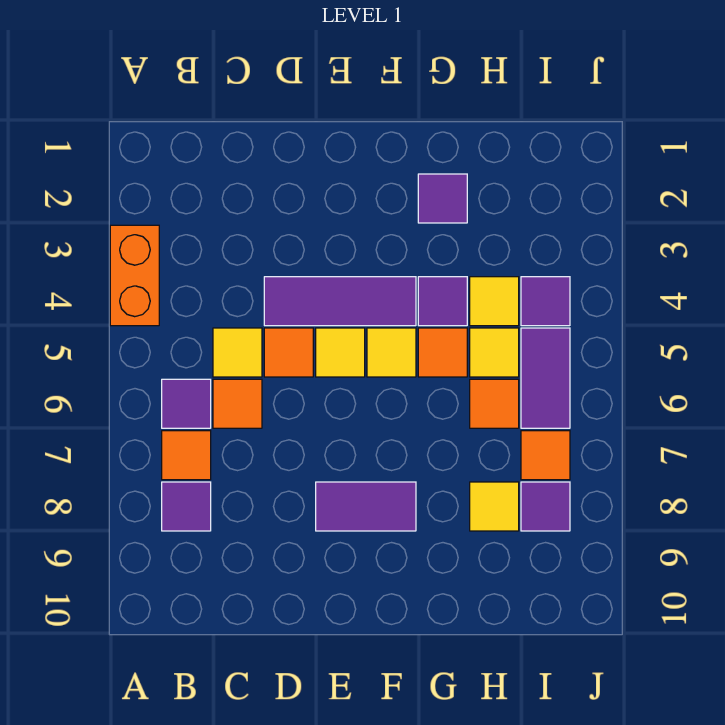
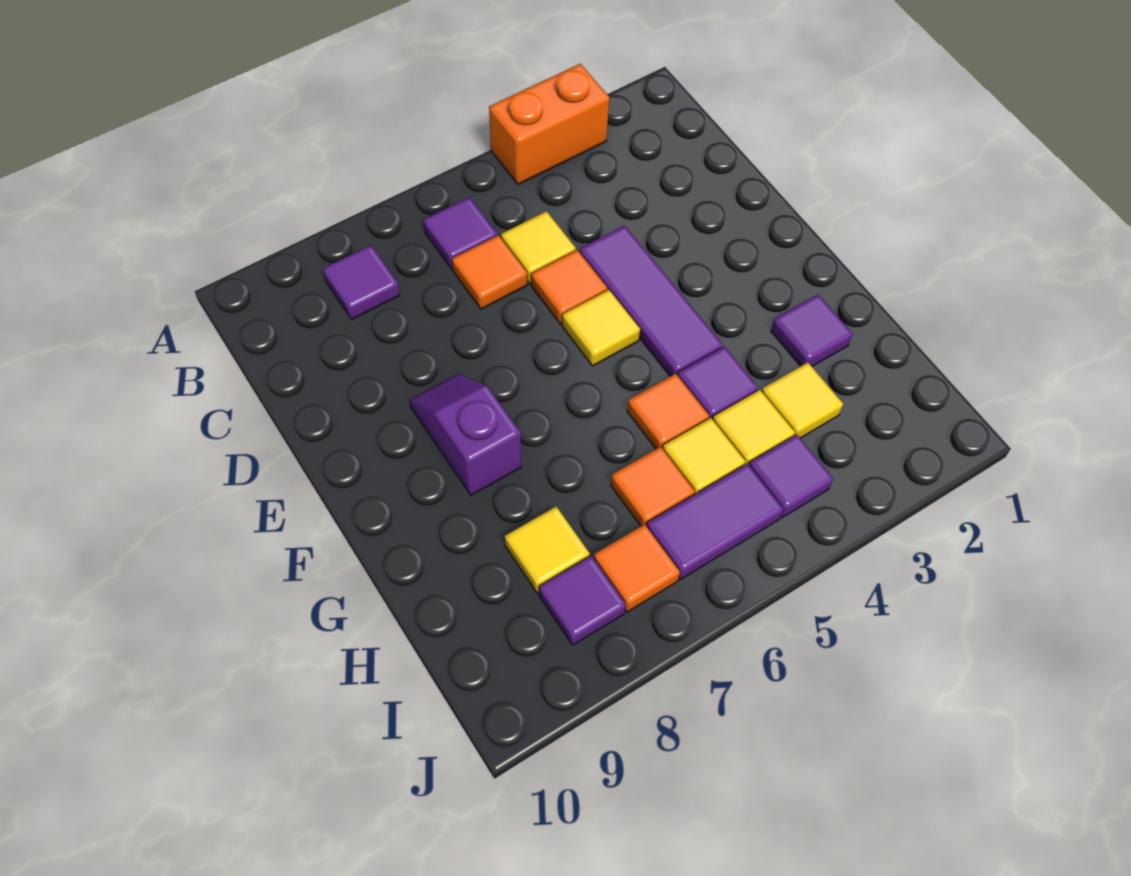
orange 1x1 tile [162,431,211,480] -> none
purple 1x2 tile [316,482,416,531] -> purple 1x2 slope [410,374,521,495]
yellow 1x1 tile [367,328,416,377] -> yellow 1x1 tile moved to [762,362,843,438]

